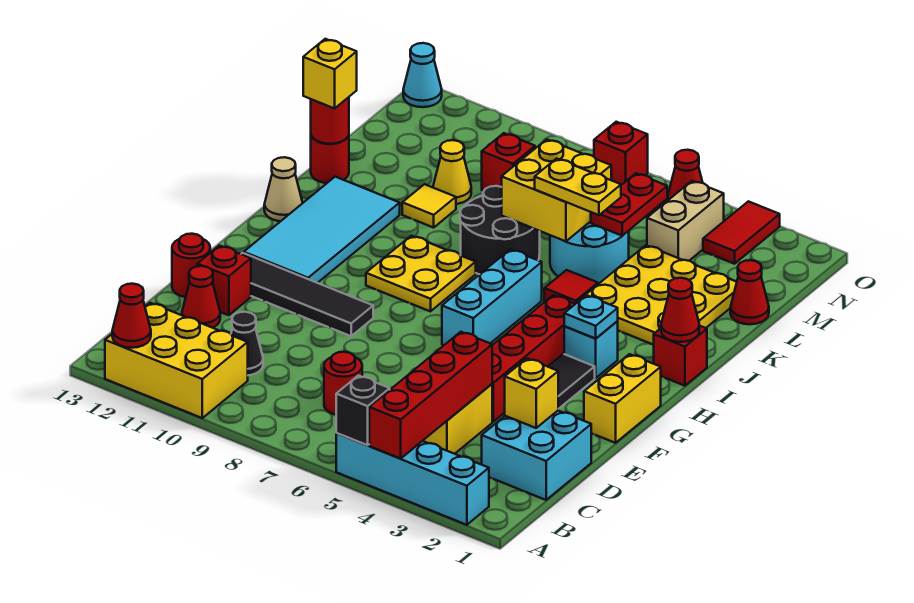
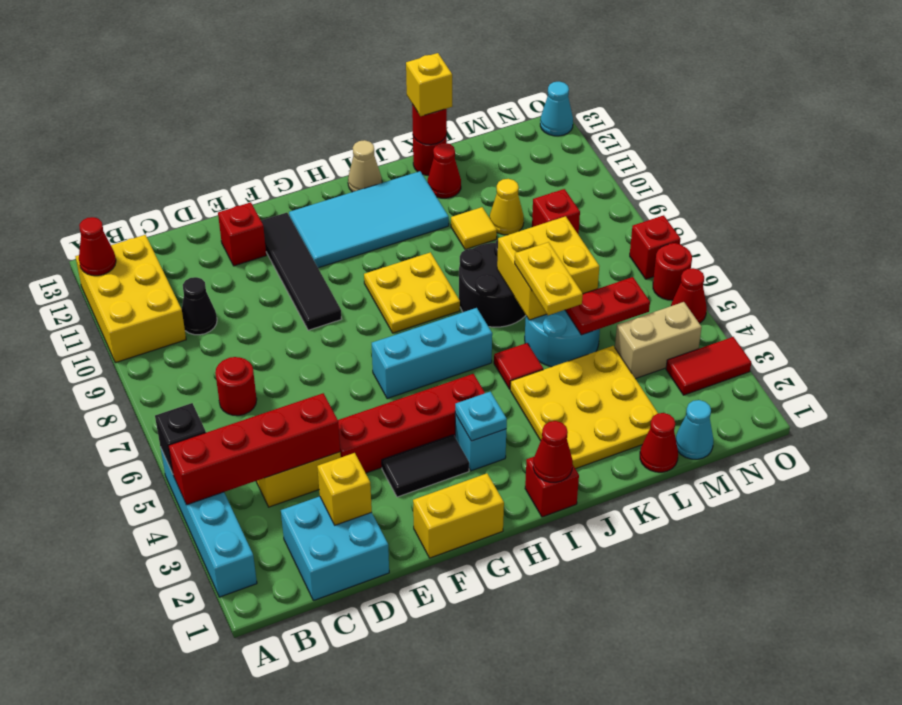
red 1x1 cone [182,266,220,328] -> red 1x1 cone moved to [427,143,461,198]
red 1x1 round brick [172,234,210,297] -> red 1x1 round brick moved to [653,243,692,300]
none -> cyan 1x1 cone [676,400,713,459]

